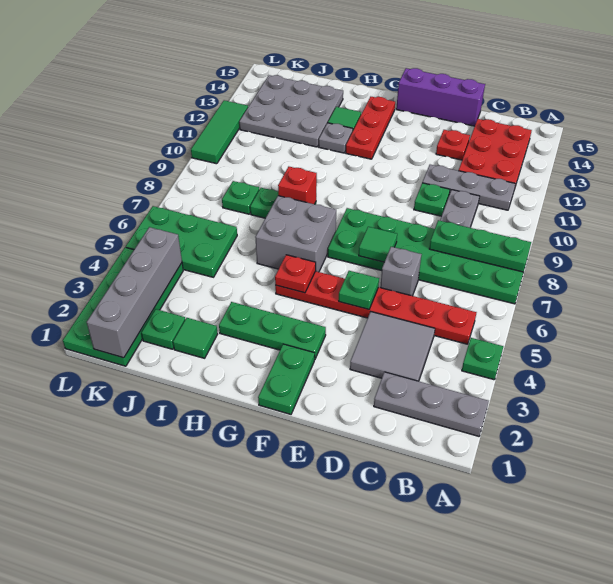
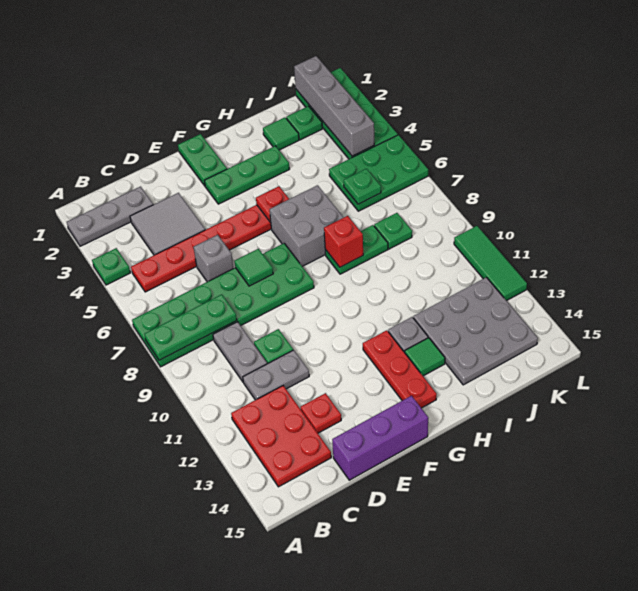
grey 1x3 plate [422,165,516,210] -> grey 1x2 plate [243,350,309,400]
green 1x1 plate [339,271,379,309] -> green 1x1 plate moved to [344,169,381,204]

